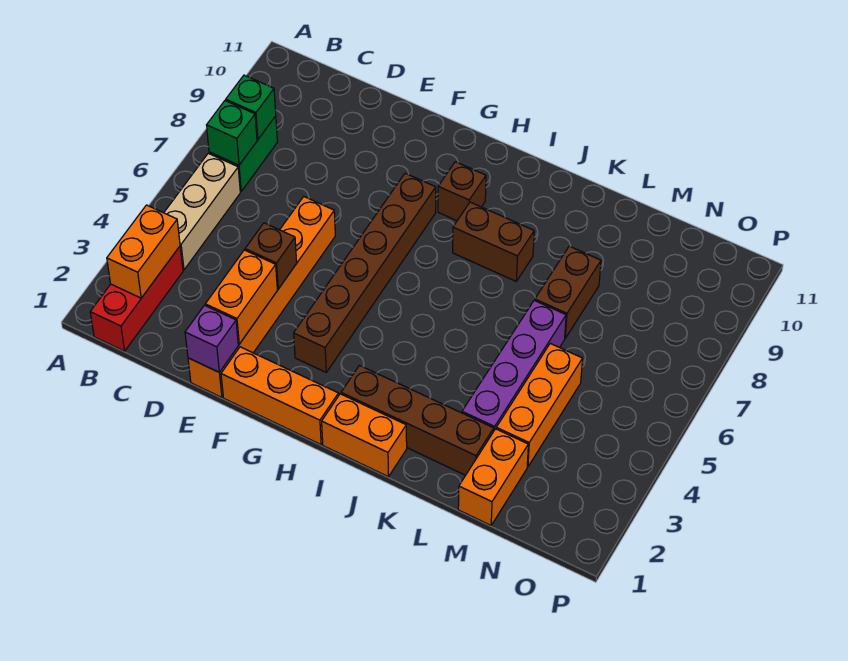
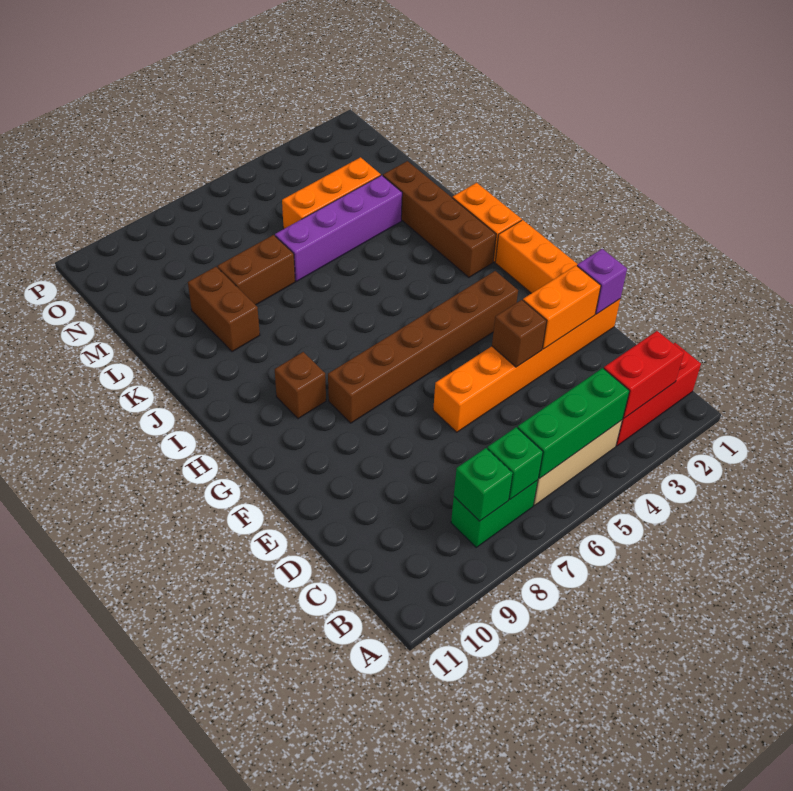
orange 1x2 brick [107,205,180,298] -> red 1x2 brick [604,331,684,419]
none -> green 1x3 brick [517,368,630,478]
brown 1x2 brick [453,202,534,281] -> brown 1x2 brick moved to [188,267,260,352]
orange 1x2 brick [458,429,528,525] -> none

